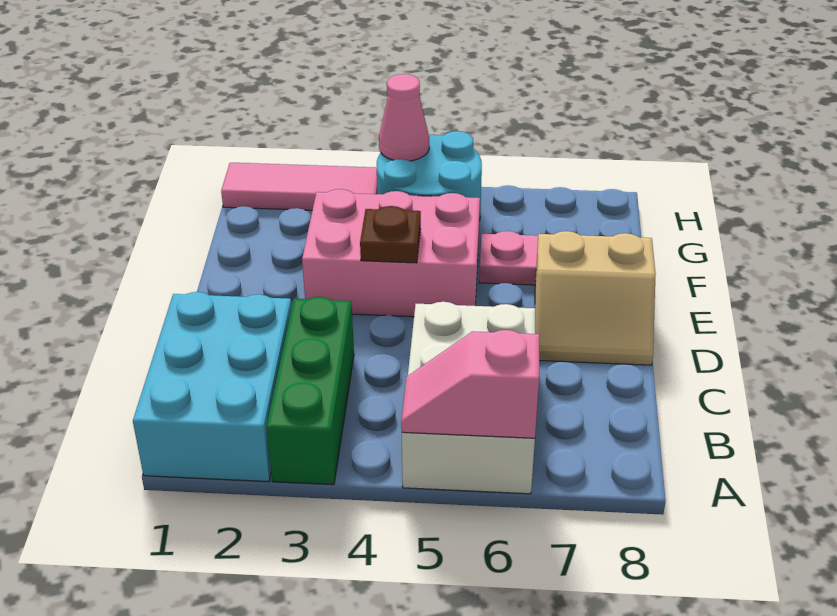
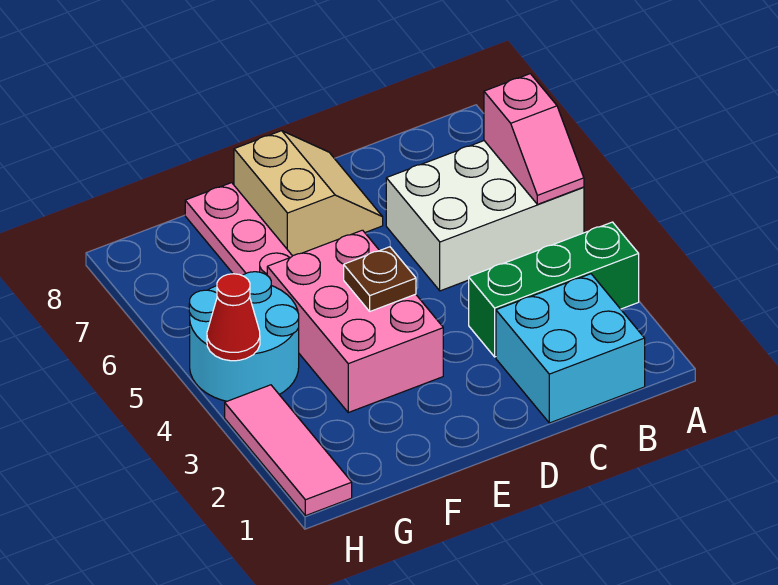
cyan 2x3 brick [133,292,292,482] -> cyan 2x2 brick [496,274,645,423]
pink 1x1 cone [379,74,429,161] -> red 1x1 cone [207,274,260,361]

